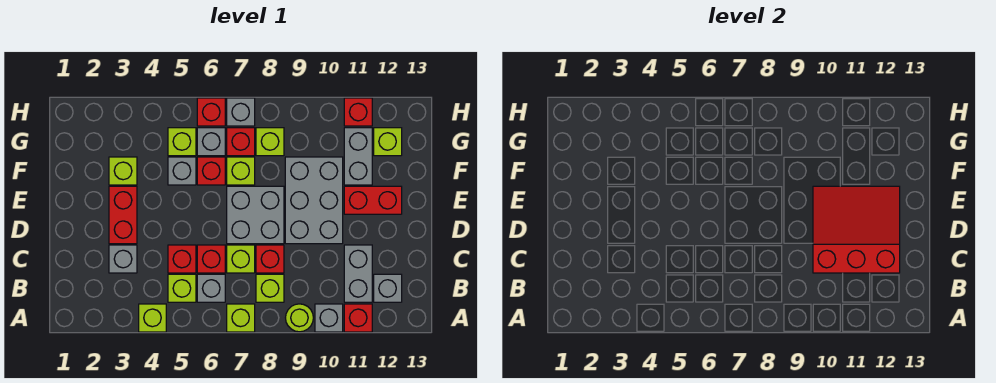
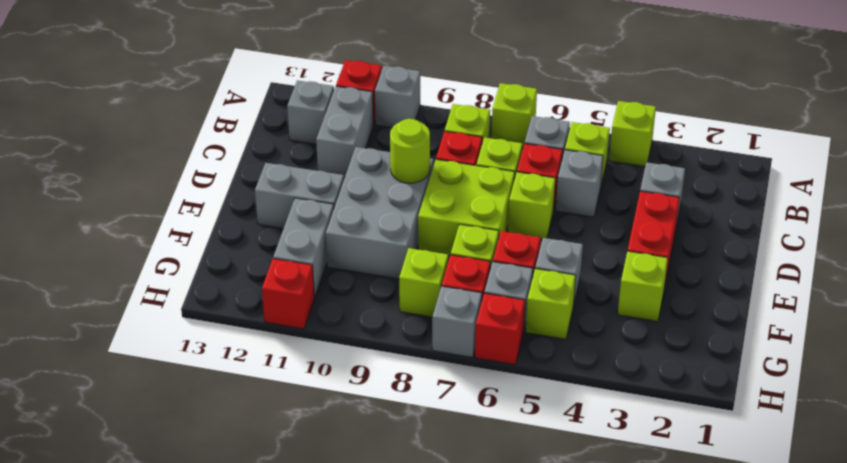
lime 1x1 round brick [286,304,313,332] -> lime 1x1 round brick moved to [390,119,430,183]
red 1x1 brick [168,245,196,273] -> grey 1x1 brick [556,150,603,217]
red 3x3 slope [813,186,900,273] -> none
grey 2x2 brick [227,186,284,244] -> lime 2x2 brick [418,159,515,255]
red 1x2 brick [344,186,402,214] -> grey 1x2 brick [255,163,344,228]
lime 1x1 brick [374,128,402,156] -> lime 1x1 brick moved to [508,172,556,239]

